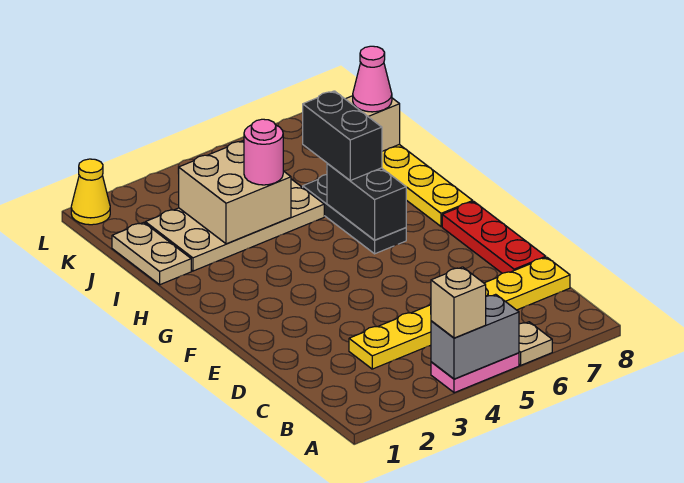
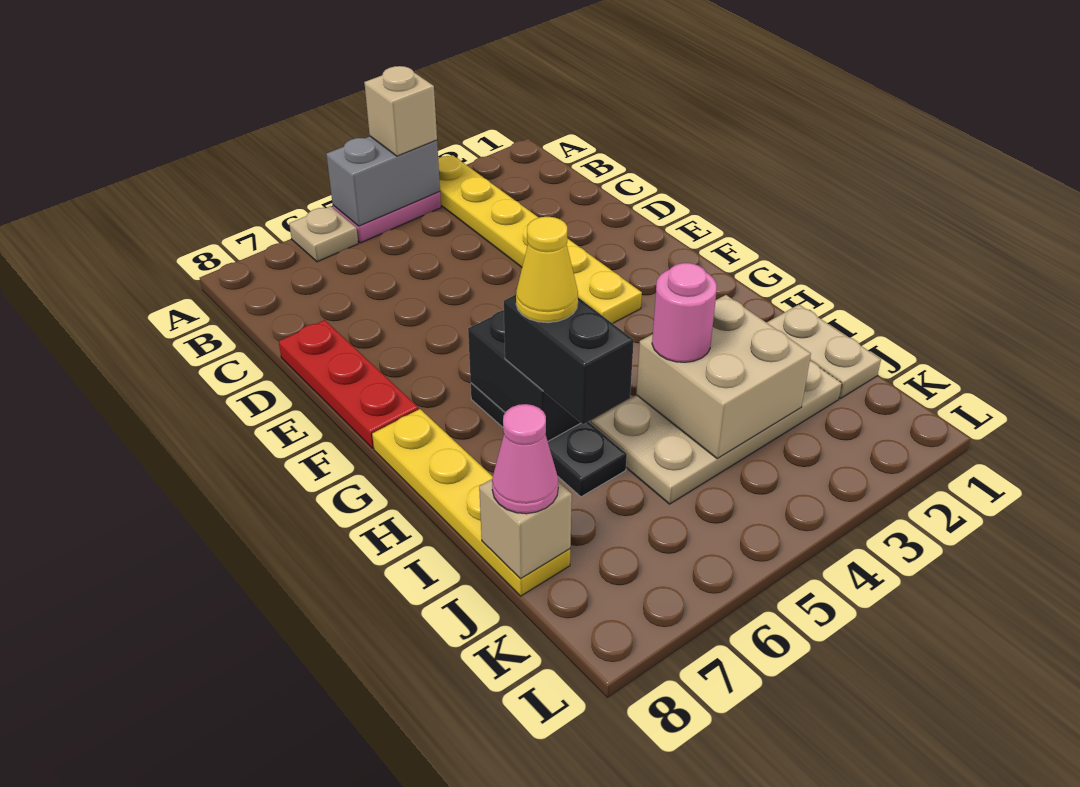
yellow 1x6 plate [349,257,570,369] -> yellow 1x6 plate turned to [438,155,642,323]
yellow 1x1 cone [71,159,110,225] -> yellow 1x1 cone moved to [516,217,578,323]

